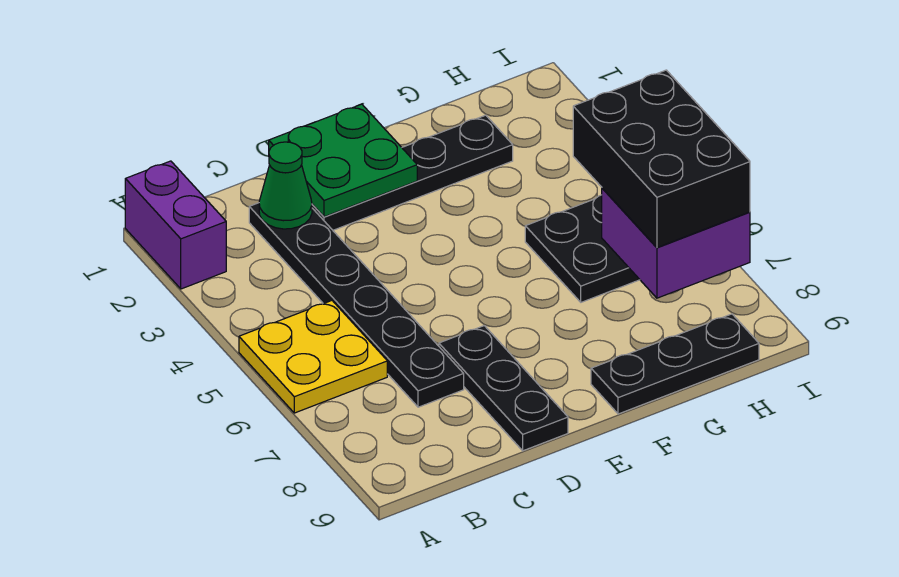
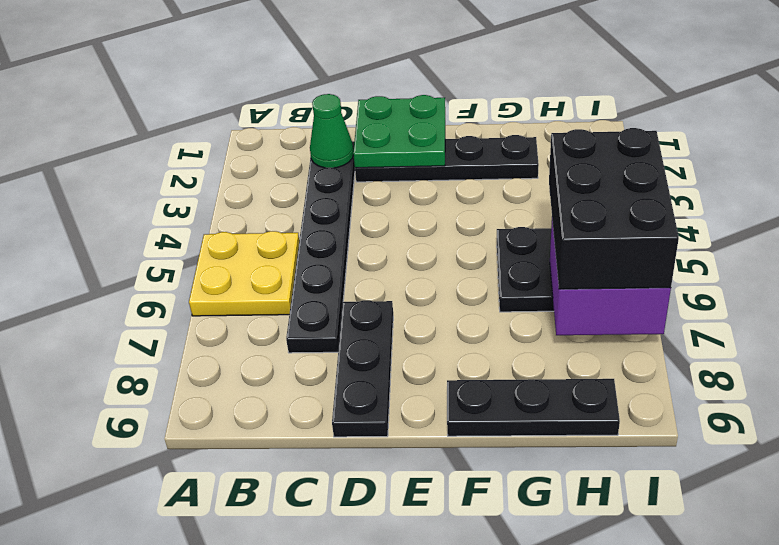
purple 1x2 brick [125,161,226,289] -> none

